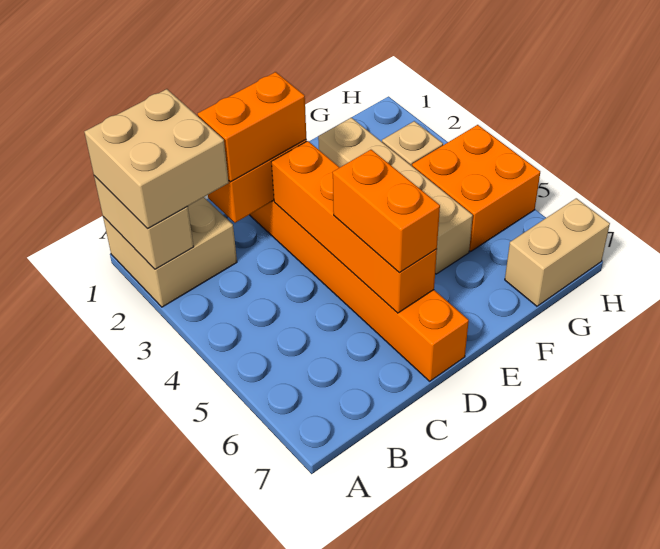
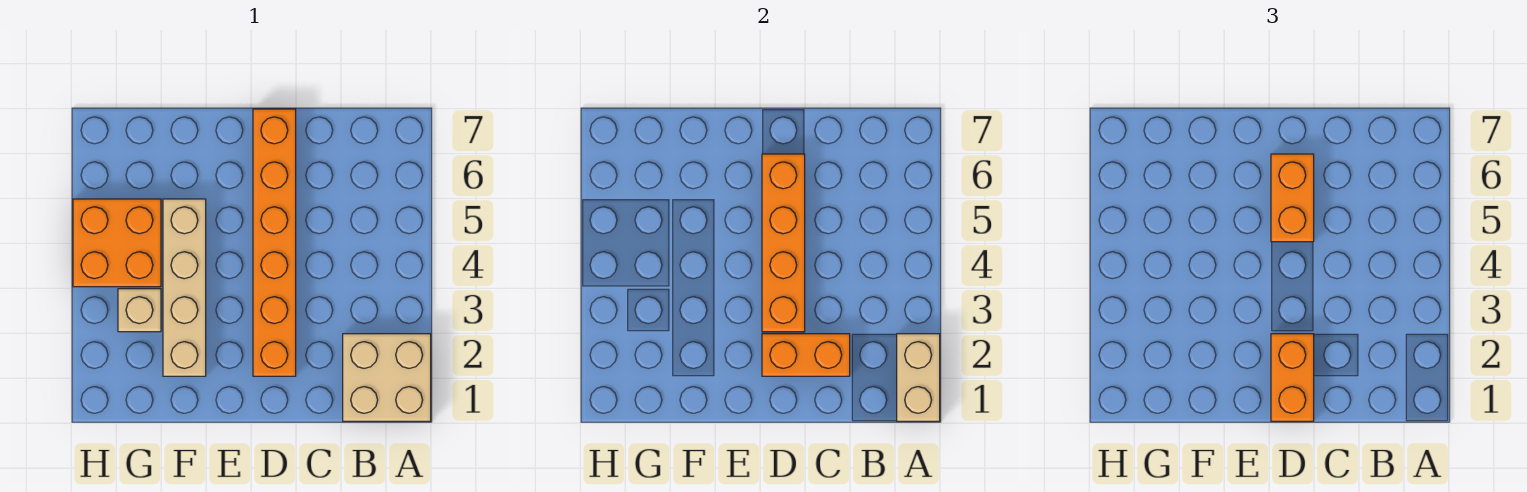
tan 2x2 brick [84,89,228,229] -> none
orange 1x2 brick [198,72,306,182] -> orange 1x2 brick turned to [1271,334,1314,421]
tan 1x2 brick [505,198,610,306] -> none

